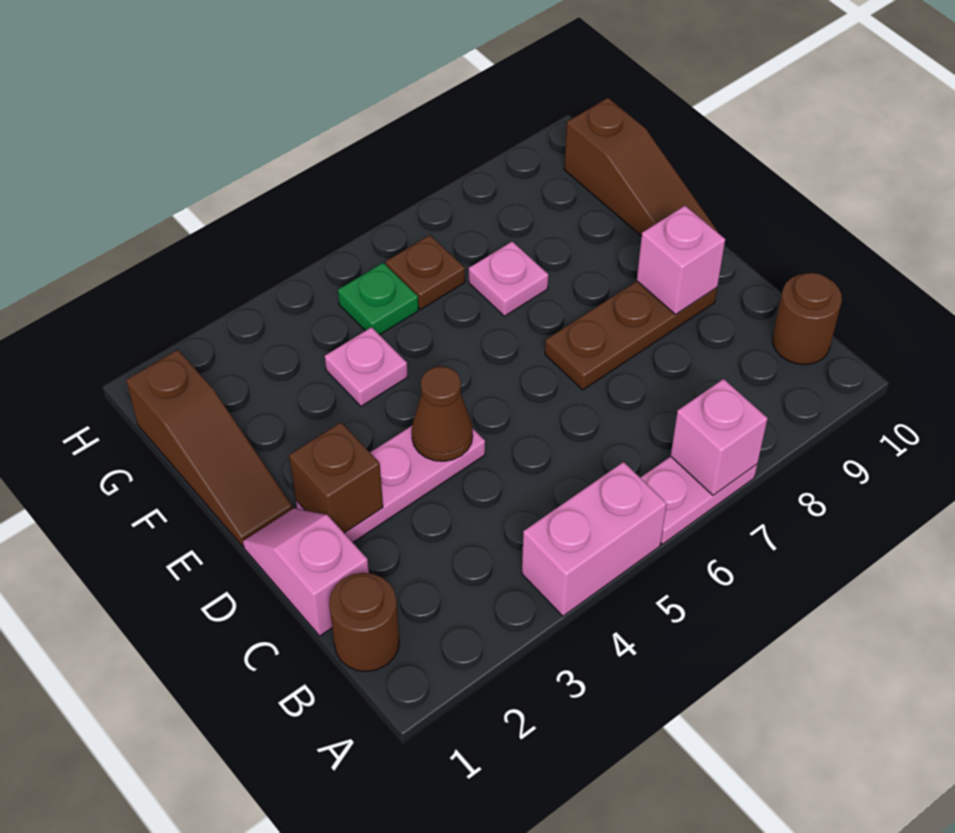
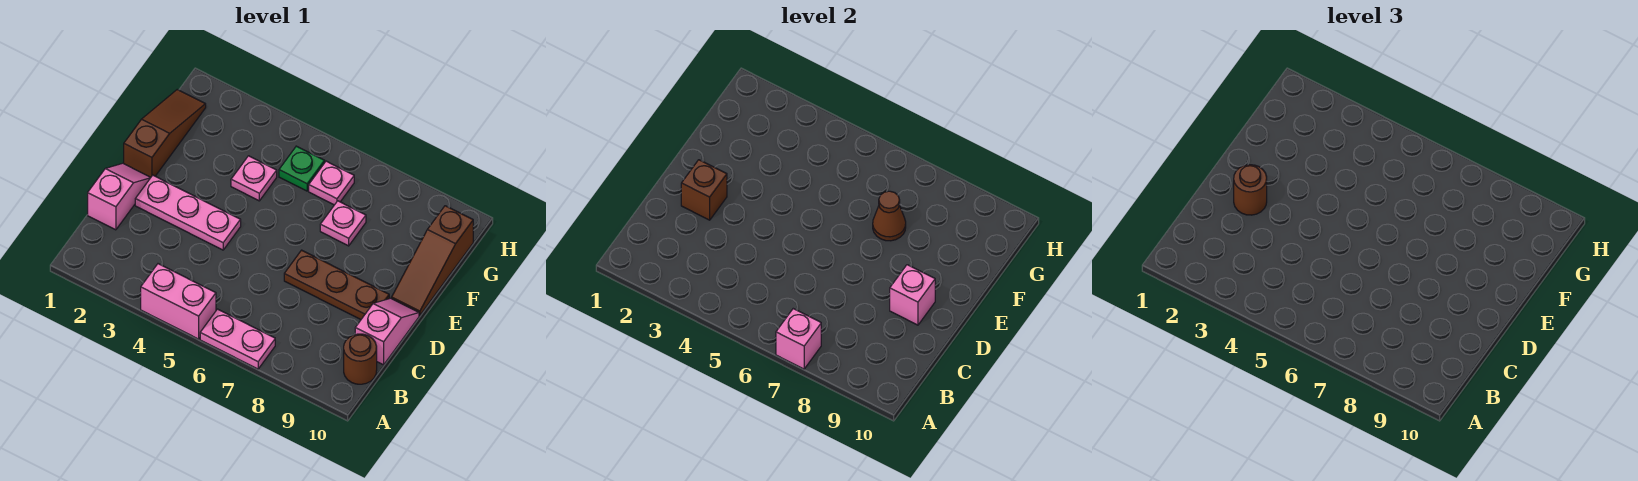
brown 1x1 round brick [329,573,399,671] -> brown 1x1 round brick moved to [1234,165,1267,215]
none -> pink 1x2 slope [355,298,419,365]
brown 1x1 cone [412,366,473,461] -> brown 1x1 cone moved to [873,191,906,241]
brown 1x3 slope [126,350,293,546] -> brown 1x3 slope turned to [124,90,206,177]
brown 1x1 plate [386,235,465,309] -> pink 1x1 plate [309,161,354,205]

